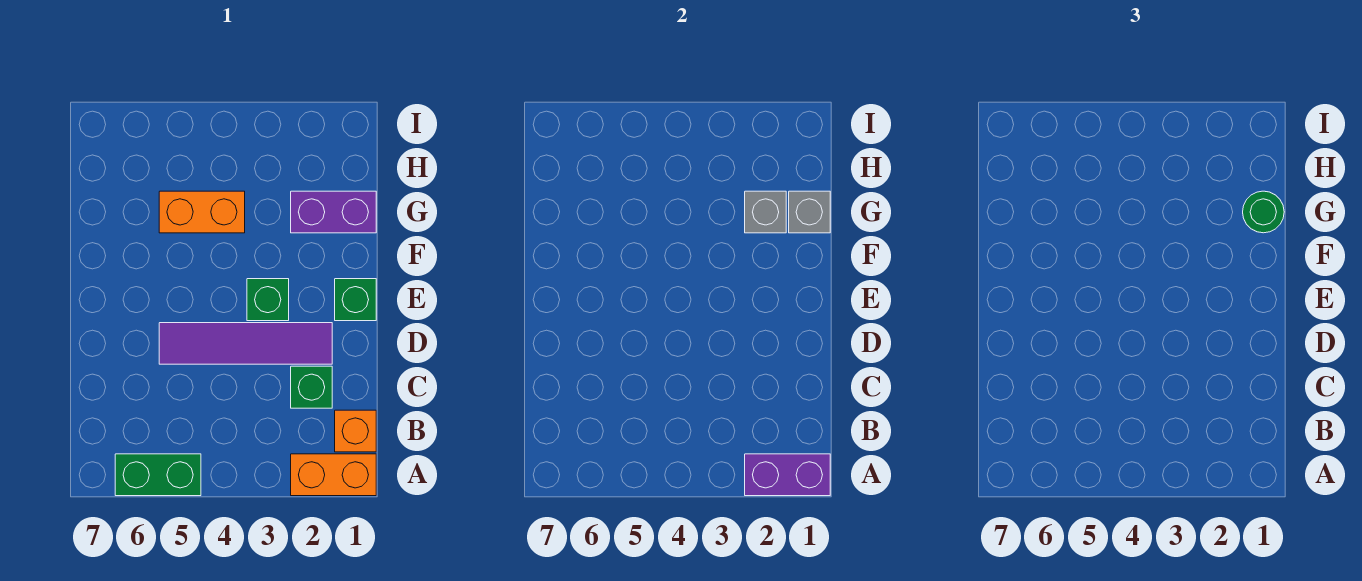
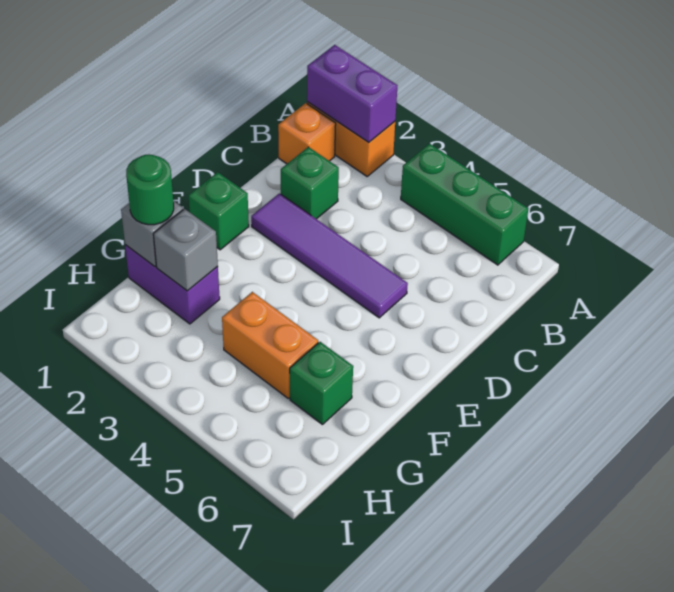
green 1x2 brick [115,454,201,496] -> green 1x3 brick [401,143,528,265]
green 1x1 brick [247,279,289,321] -> green 1x1 brick moved to [290,342,353,425]

